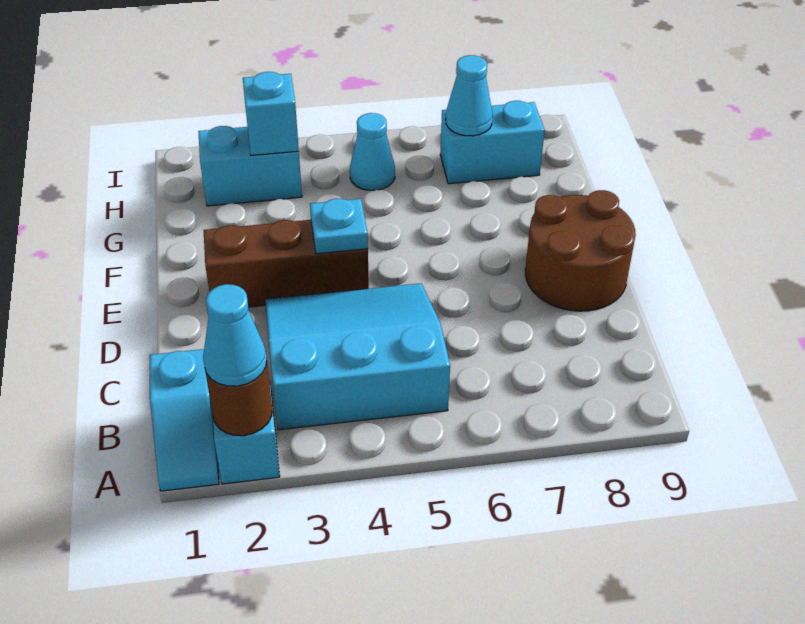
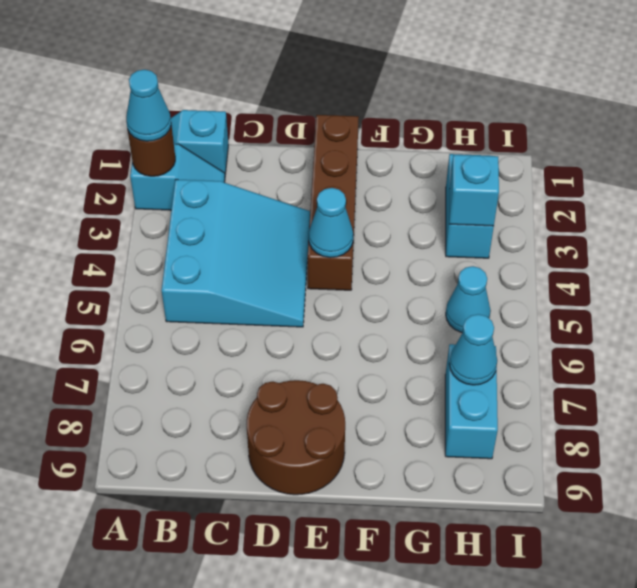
brown 1x3 brick [204,220,369,307] -> brown 1x4 brick [308,115,359,290]
cyan 1x1 plate [310,199,368,254] -> cyan 1x1 cone [309,188,353,258]

